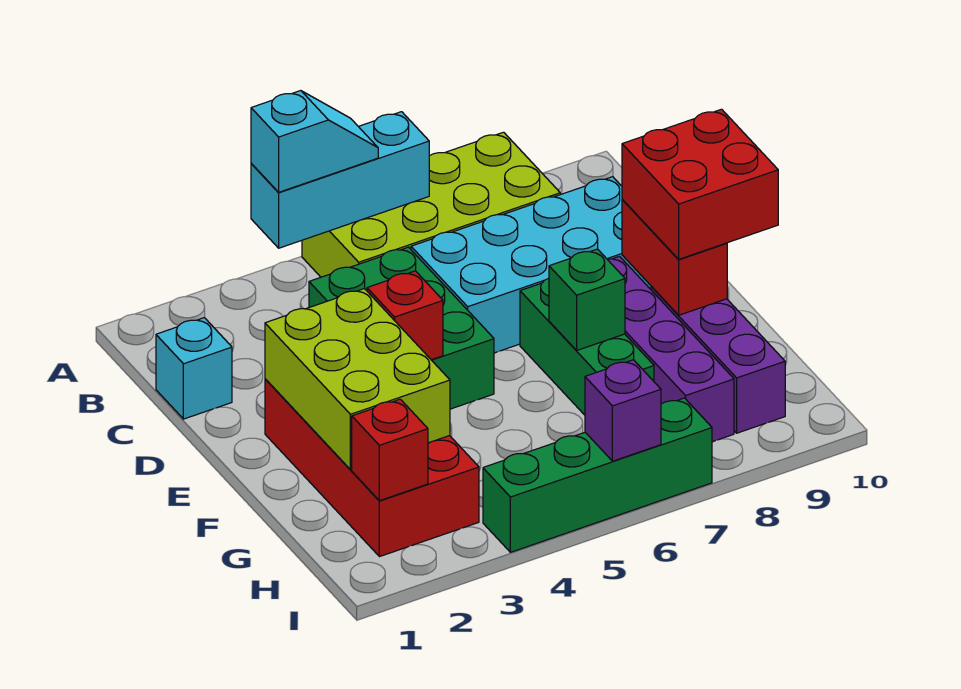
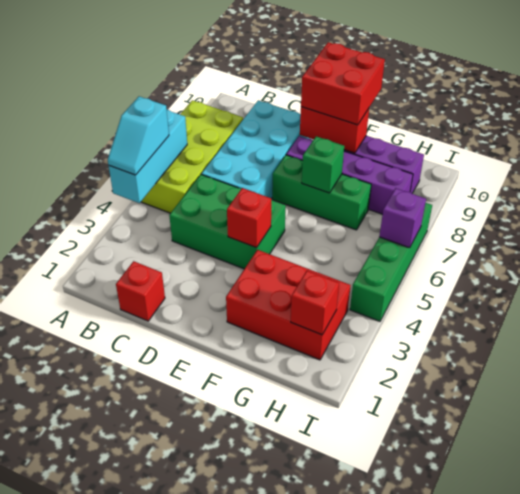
cyan 1x2 slope [251,91,378,192] -> cyan 1x2 slope turned to [108,96,169,175]
cyan 1x1 brick [156,318,232,419] -> red 1x1 brick [116,261,165,321]
red 2x4 brick [265,379,479,557] -> red 2x3 brick [226,250,351,360]
lime 2x3 brick [265,288,450,470] -> none

